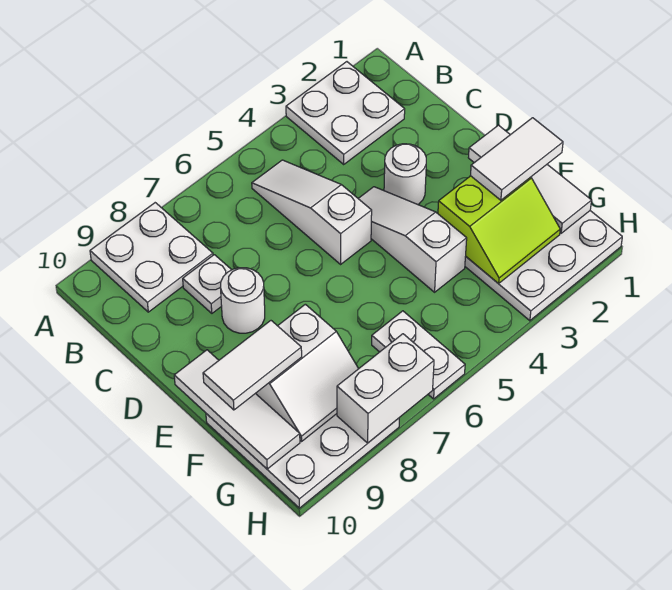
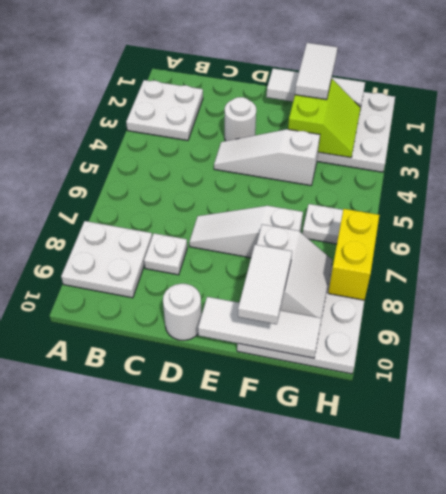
white 1x3 slope [252,160,372,264] -> white 1x3 slope moved to [189,206,303,258]
white 1x1 round brick [220,268,265,333] -> white 1x1 round brick moved to [163,284,202,340]
white 1x2 brick [337,334,434,443] -> yellow 1x2 brick [328,209,379,300]

